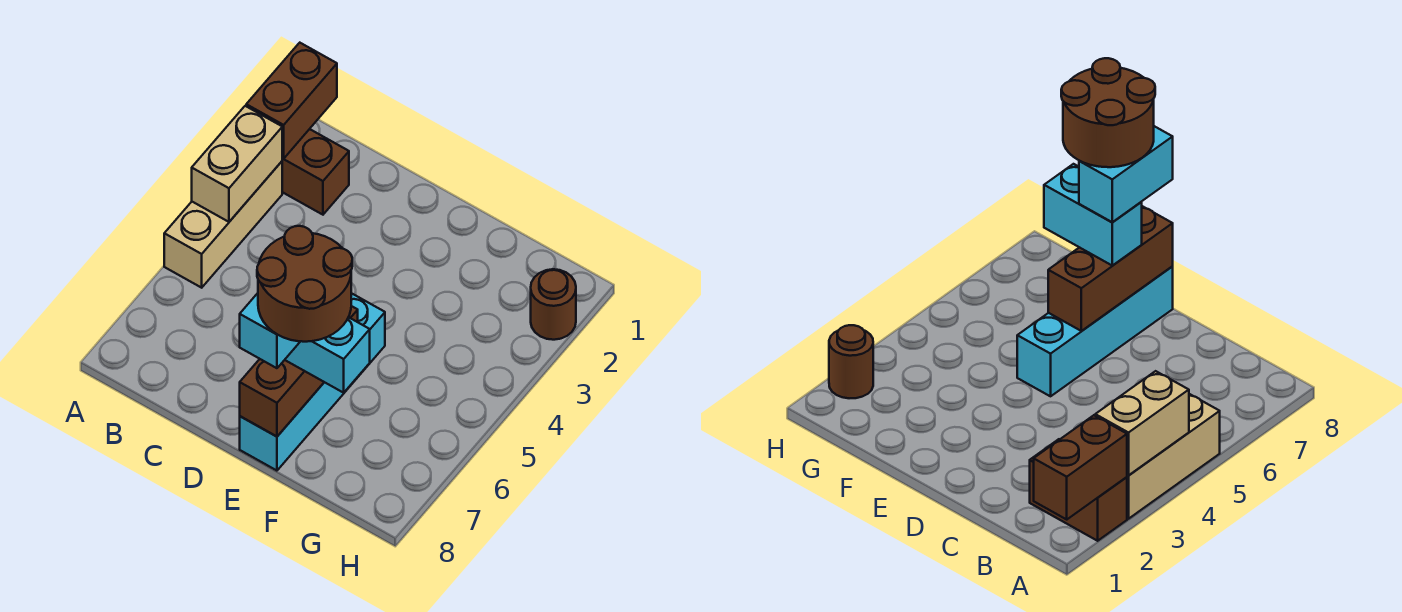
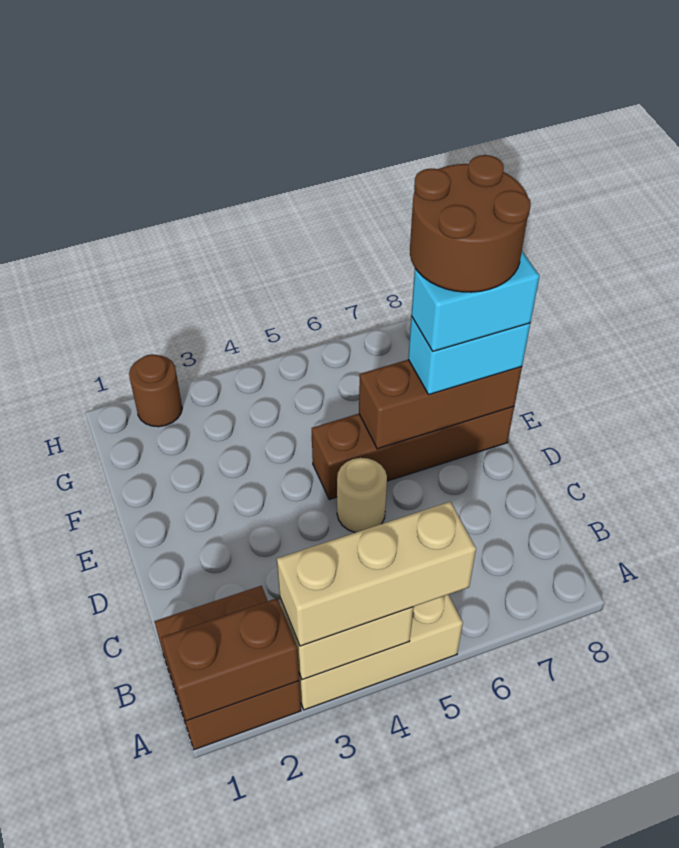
brown 1x2 brick [282,129,349,215] -> brown 2x2 brick [154,586,301,750]
none -> tan 1x3 brick [277,502,476,646]
none -> tan 1x1 round brick [337,458,387,533]
cyan 1x4 brick [240,293,385,471] -> brown 1x4 brick [312,407,514,500]
cyan 1x2 brick [285,317,370,393] -> cyan 1x2 brick turned to [408,316,530,394]

